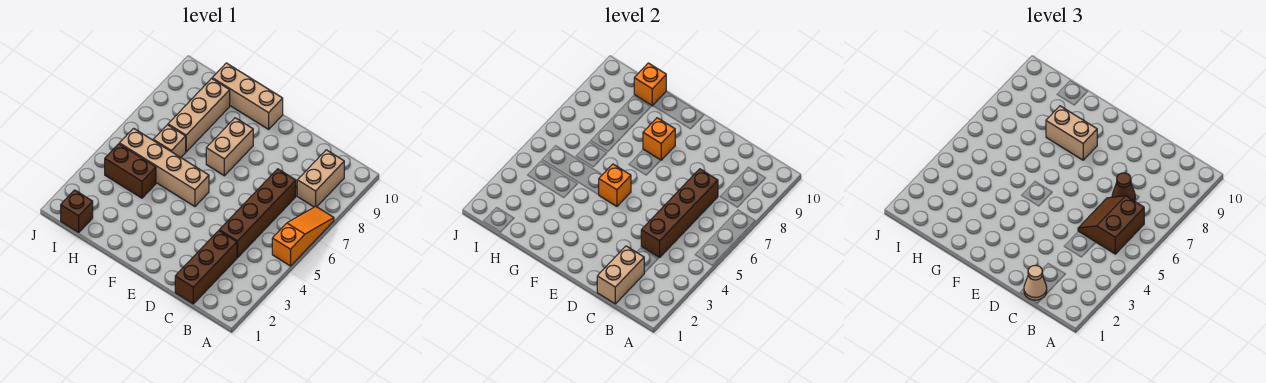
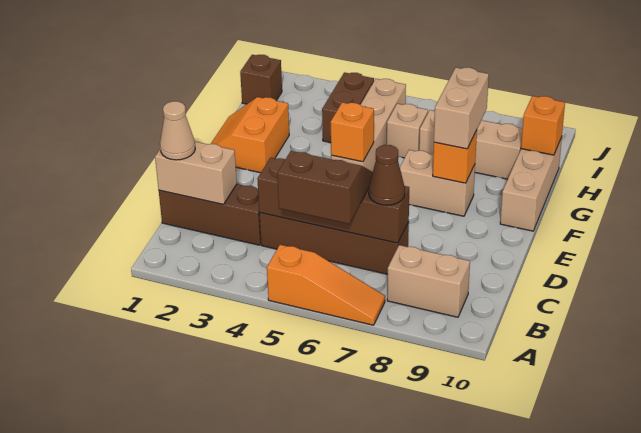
none -> orange 2x2 slope [211,97,289,173]

